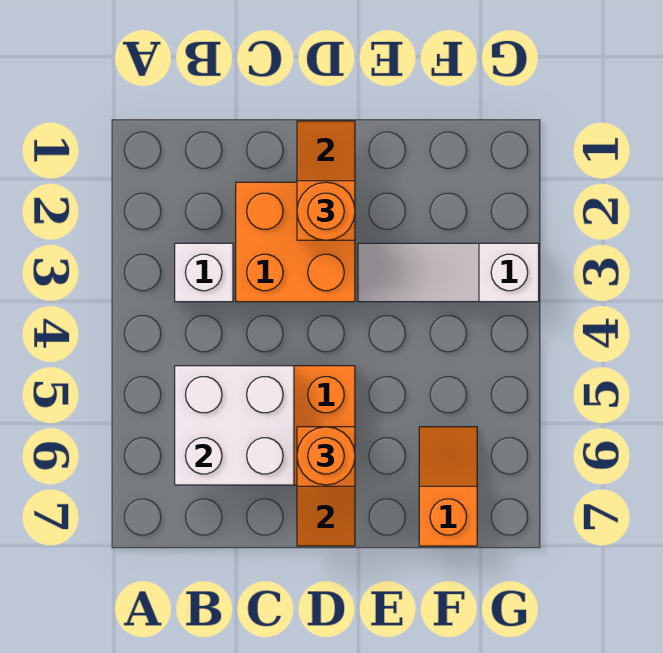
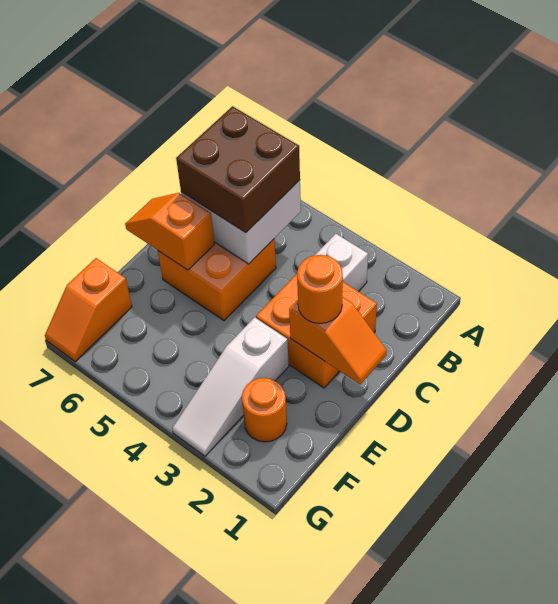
none -> brown 2x2 brick [176,106,300,233]
orange 1x1 round brick [297,427,355,485] -> orange 1x1 round brick moved to [242,378,287,442]
white 1x3 slope [358,243,539,302] -> white 1x3 slope turned to [172,317,289,456]
orange 1x2 slope [419,427,477,546] -> orange 1x2 slope turned to [45,258,132,362]

